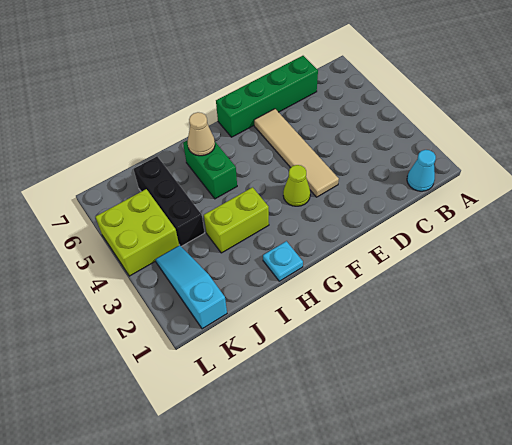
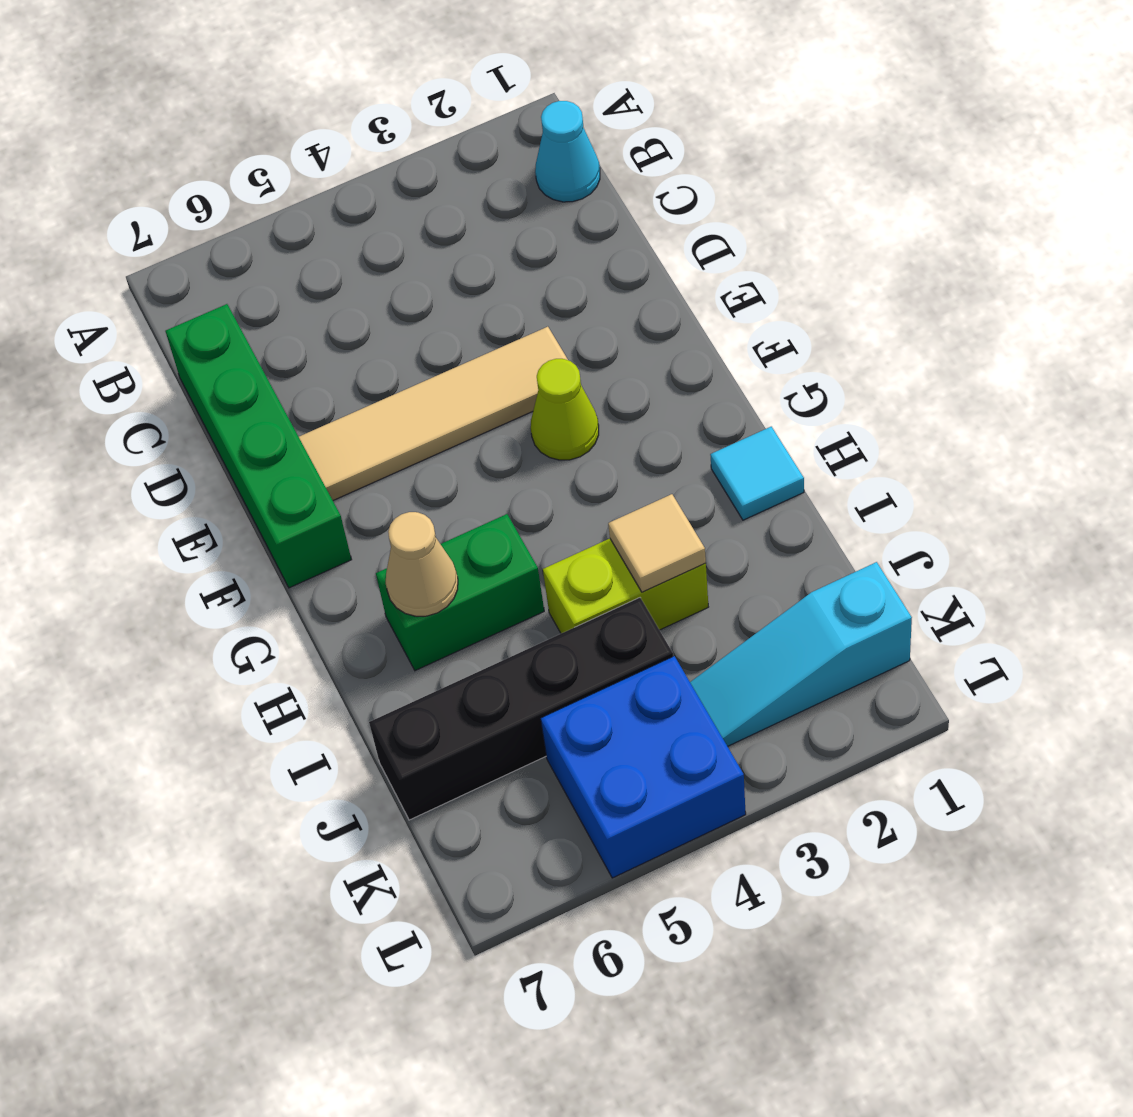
cyan 1x1 plate [263,241,303,281] -> cyan 1x1 tile [710,427,804,520]
lime 1x2 brick [204,187,269,253] -> lime 1x2 brick turned to [543,539,708,633]
none -> tan 1x1 tile [608,494,706,592]
black 1x3 brick [134,157,204,246] -> black 1x4 brick [369,598,673,820]
lime 2x2 brick [96,189,179,276] -> blue 2x2 brick [540,656,746,878]

